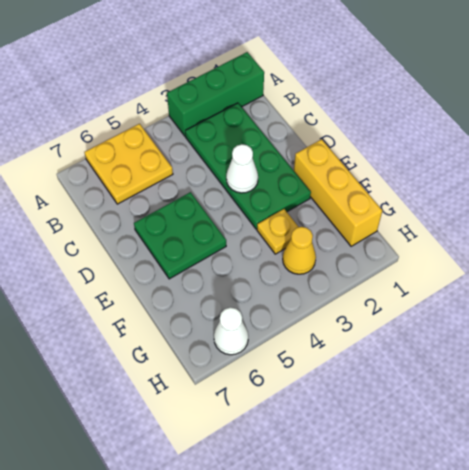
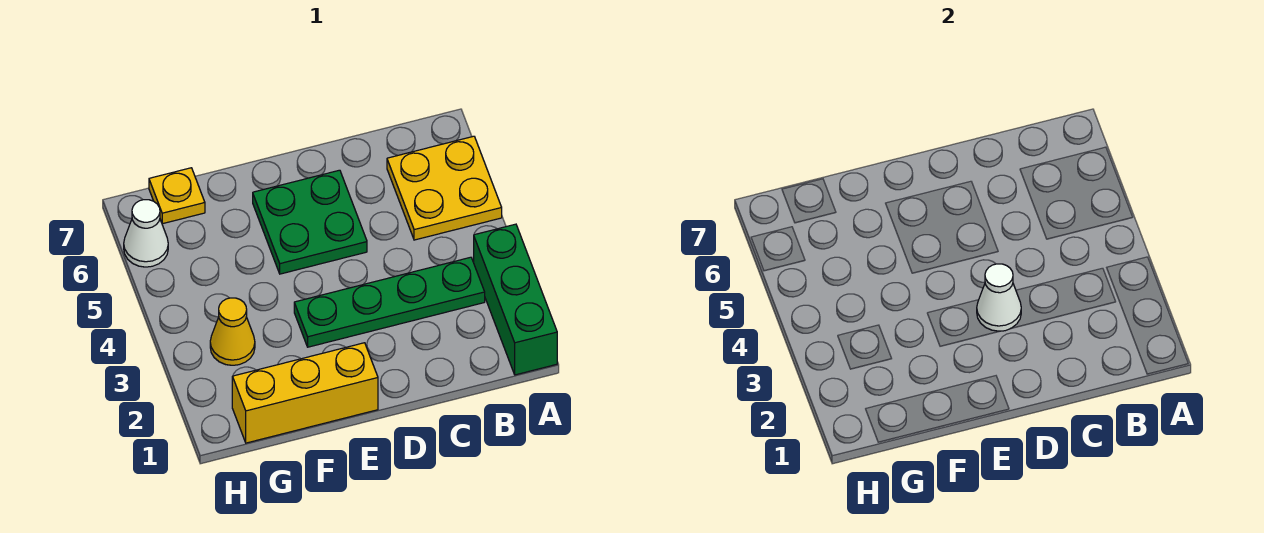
green 2x4 plate [185,103,311,229] -> green 1x4 plate [294,257,485,347]
yellow 1x1 plate [257,209,298,254] -> yellow 1x1 plate moved to [149,168,205,224]

